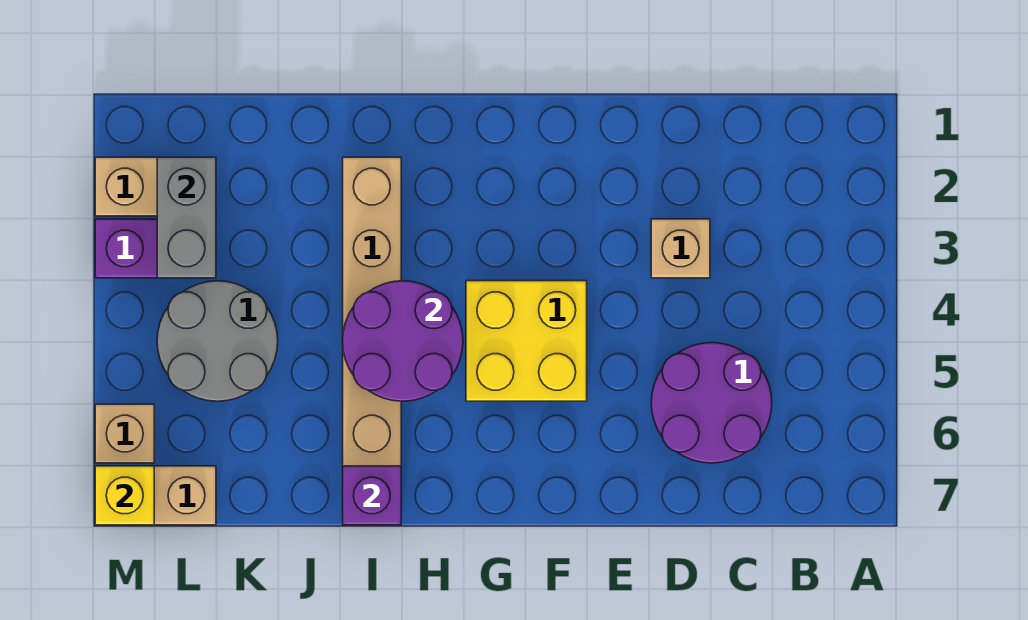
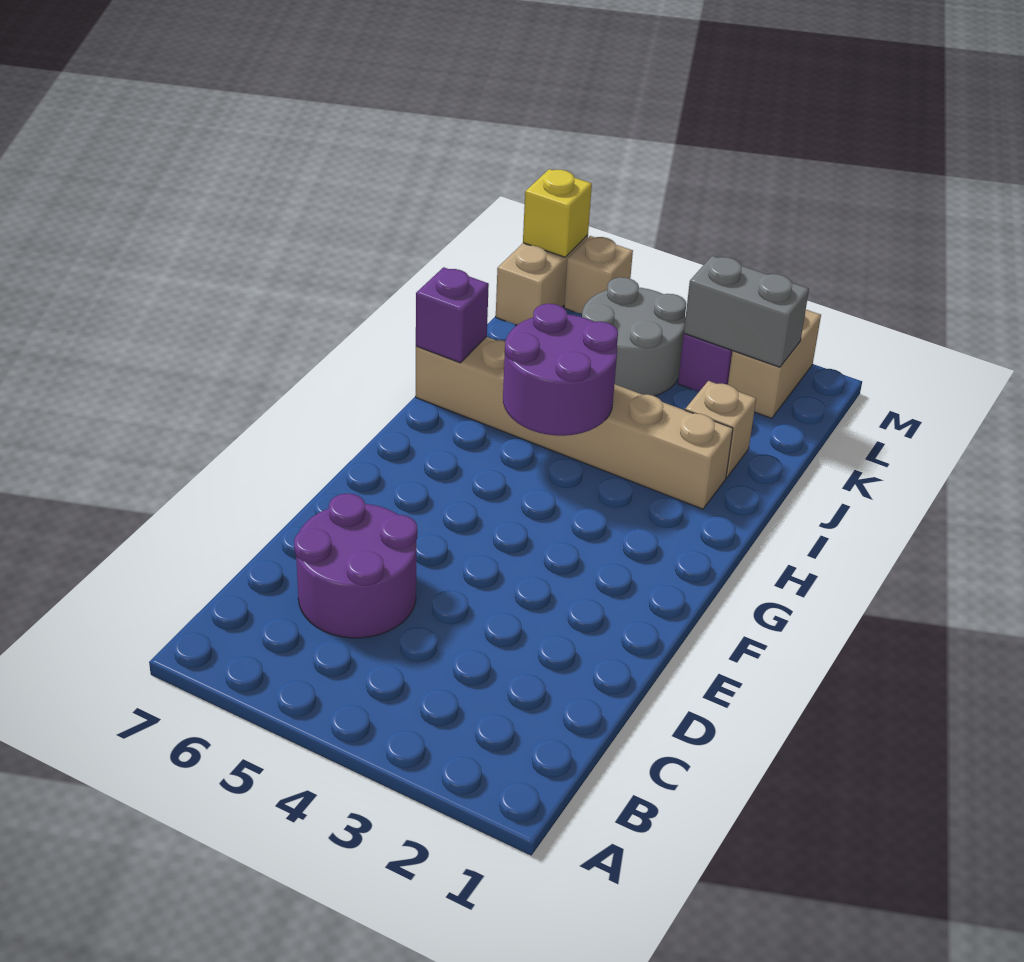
tan 1x1 brick [651,219,710,278] -> tan 1x1 brick moved to [685,381,756,478]
yellow 2x2 brick [466,281,587,401] -> none

